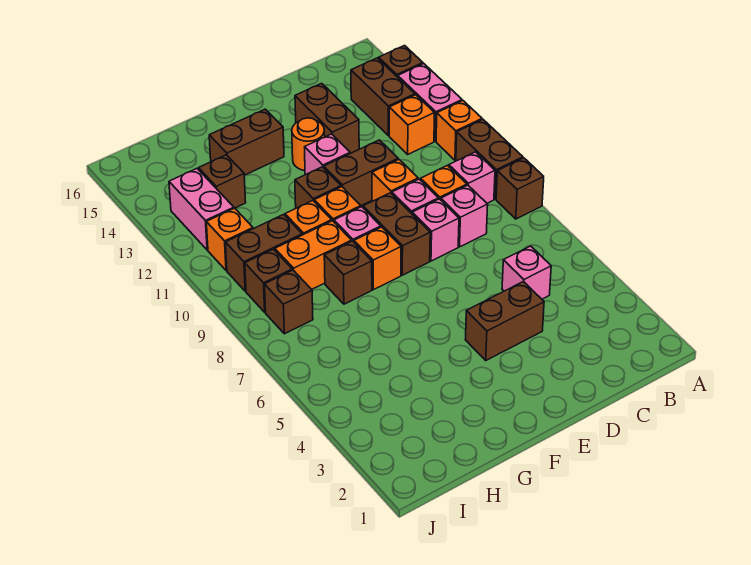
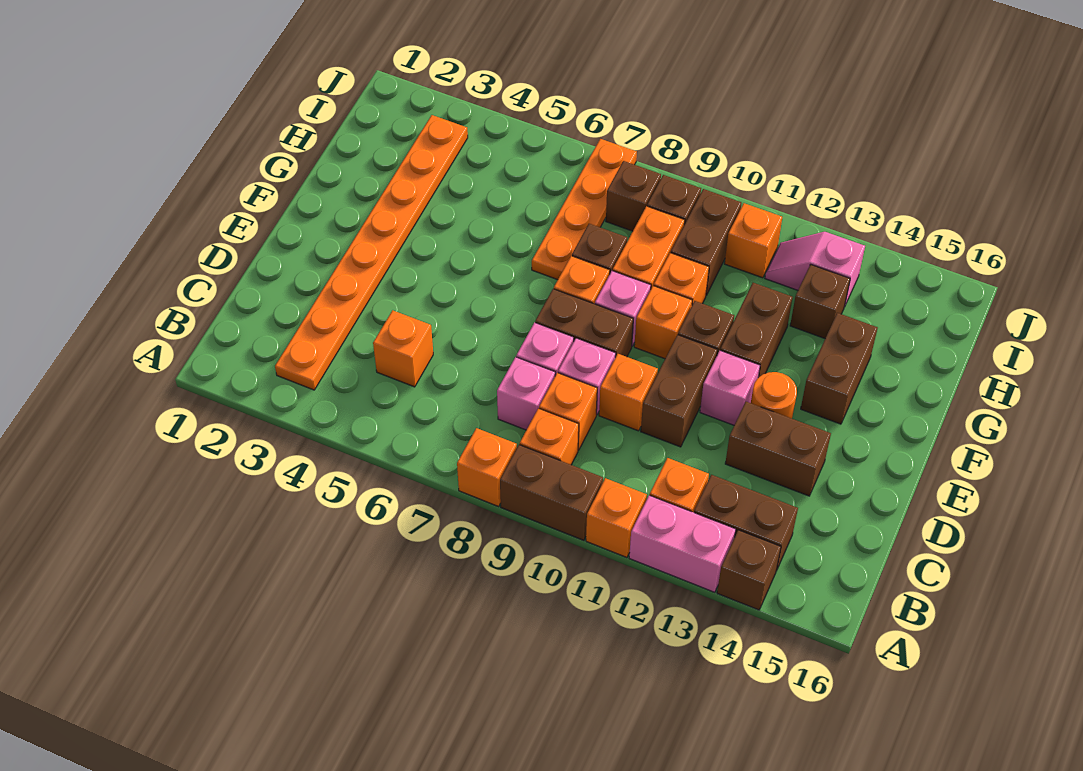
brown 1x1 brick [496,158,544,219] -> orange 1x1 brick [457,428,517,506]
none -> orange 1x8 plate [275,115,468,390]
pink 1x1 brick [449,152,495,203] -> orange 1x1 brick [520,408,579,465]
pink 1x1 brick [502,246,551,299] -> orange 1x1 brick [373,310,433,387]
brown 1x2 brick [465,281,544,360] -> brown 1x2 brick moved to [720,283,793,377]
none -> orange 1x4 plate [532,139,637,280]
pink 1x2 brick [169,169,234,250] -> pink 1x2 slope [765,232,865,307]

